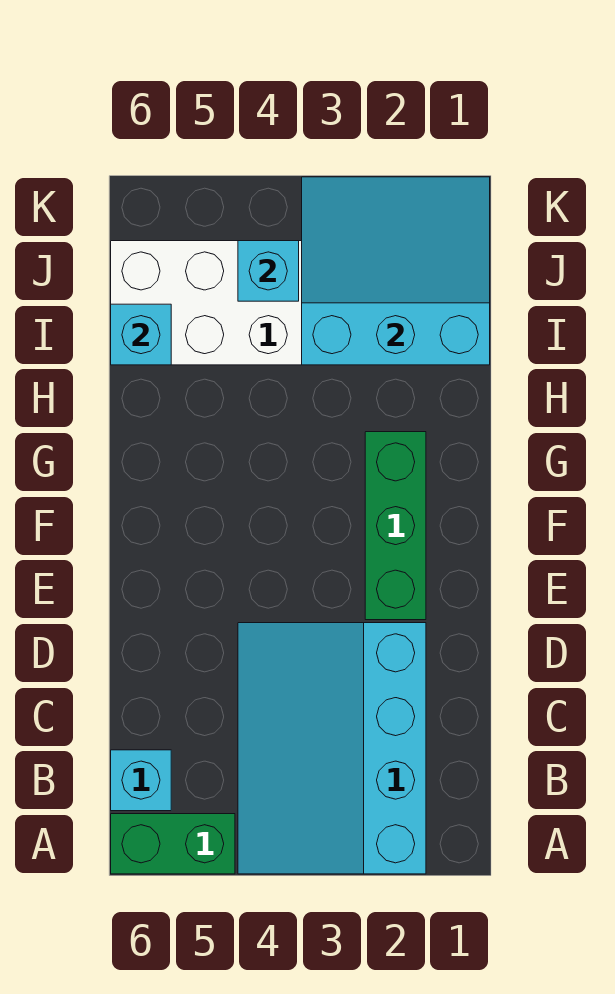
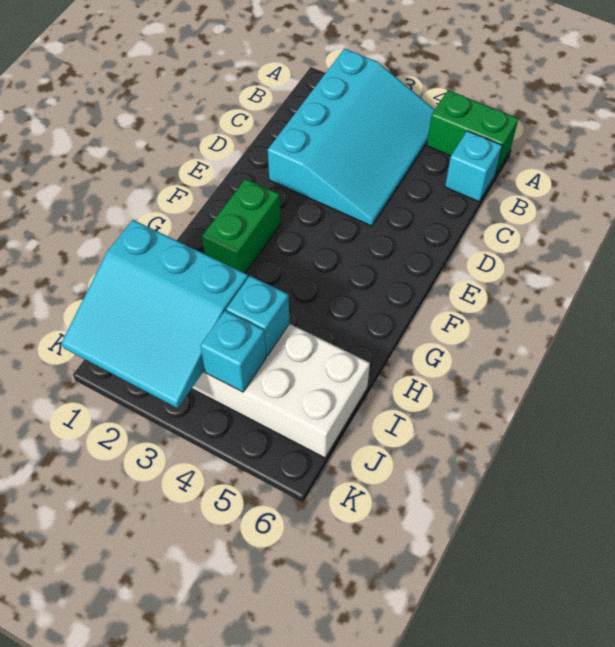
green 1x3 brick [365,432,426,620] -> green 1x2 brick [202,179,281,273]
cyan 1x1 brick [111,304,171,365] -> cyan 1x1 brick moved to [226,276,289,356]

